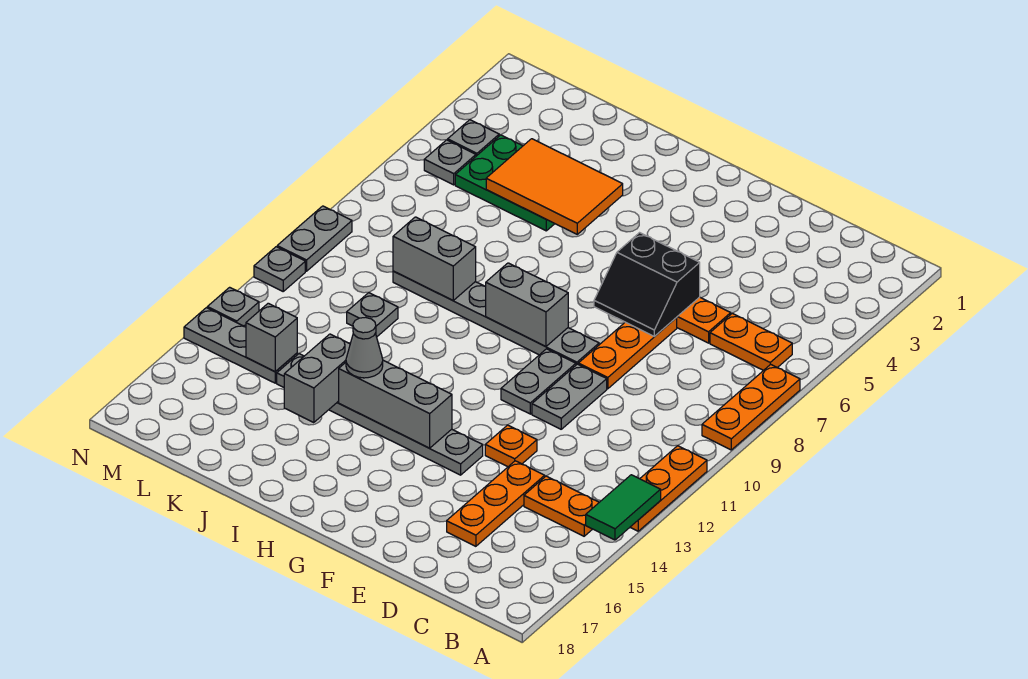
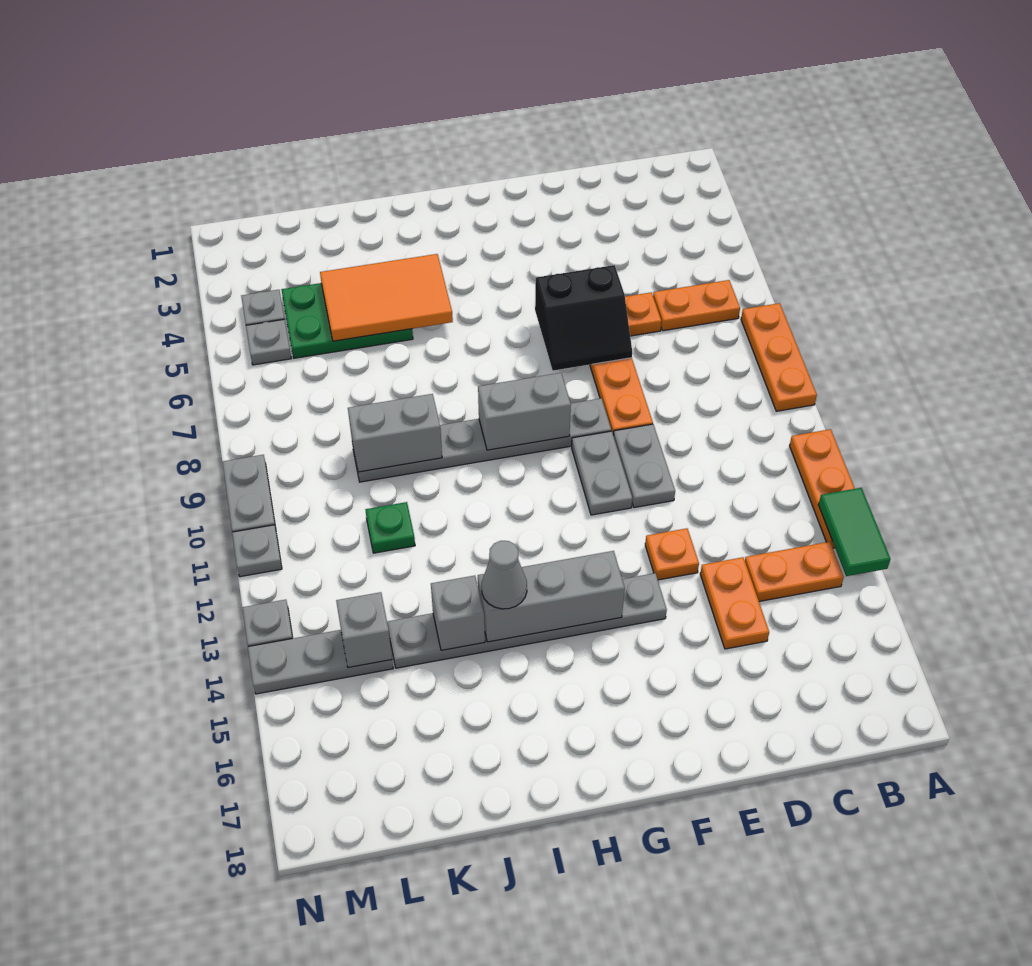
orange 1x3 plate [447,461,545,546] -> orange 1x2 plate [700,557,769,649]
grey 1x2 brick [284,334,350,423] -> grey 1x1 brick [431,576,485,650]
grey 1x1 plate [347,293,398,337] -> green 1x1 plate [365,502,415,553]

